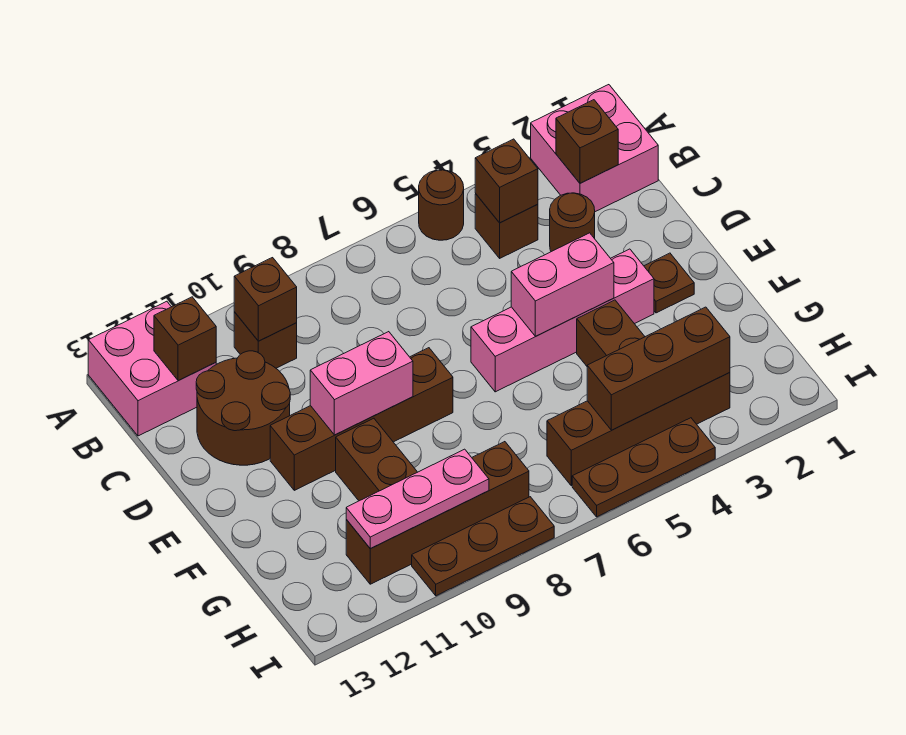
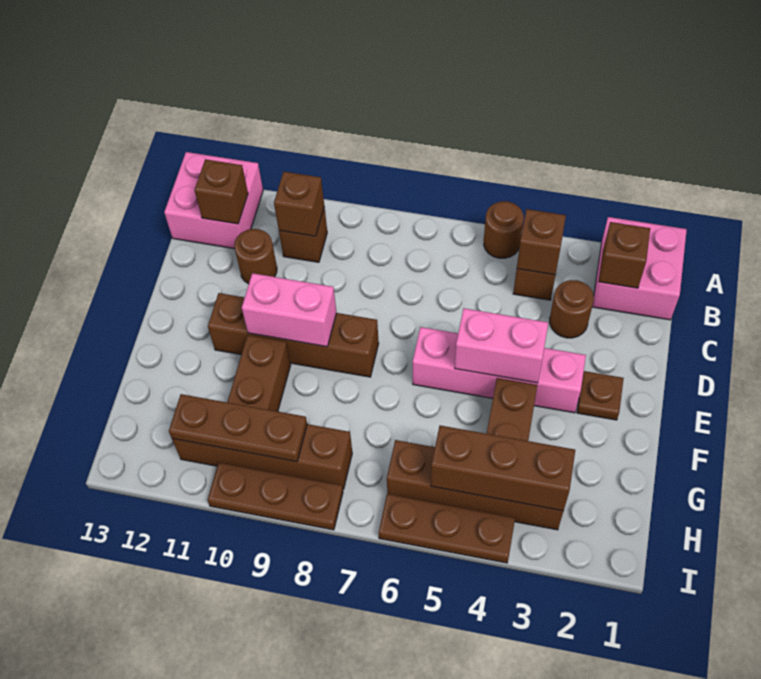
brown 2x2 round brick [196,351,290,465] -> brown 1x1 round brick [234,229,277,284]
pink 1x3 plate [346,449,489,549] -> brown 1x3 plate [169,394,307,462]

